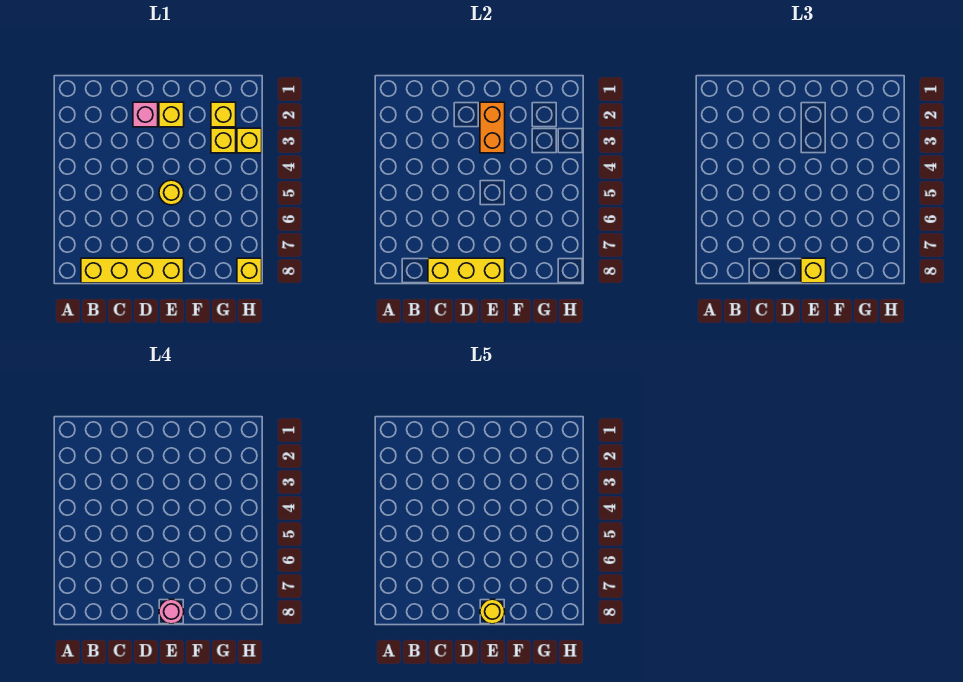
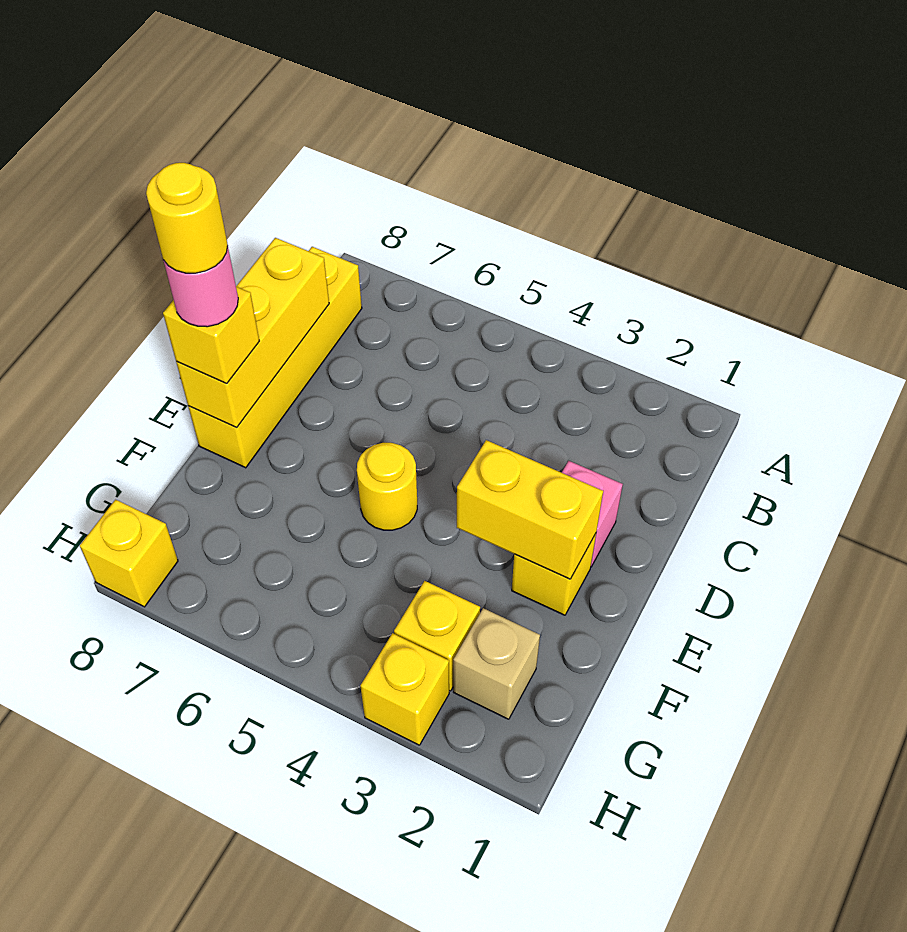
orange 1x2 brick [480,102,505,153] -> yellow 1x2 brick [457,440,603,579]
yellow 1x1 brick [211,102,236,127] -> tan 1x1 brick [453,608,540,719]

